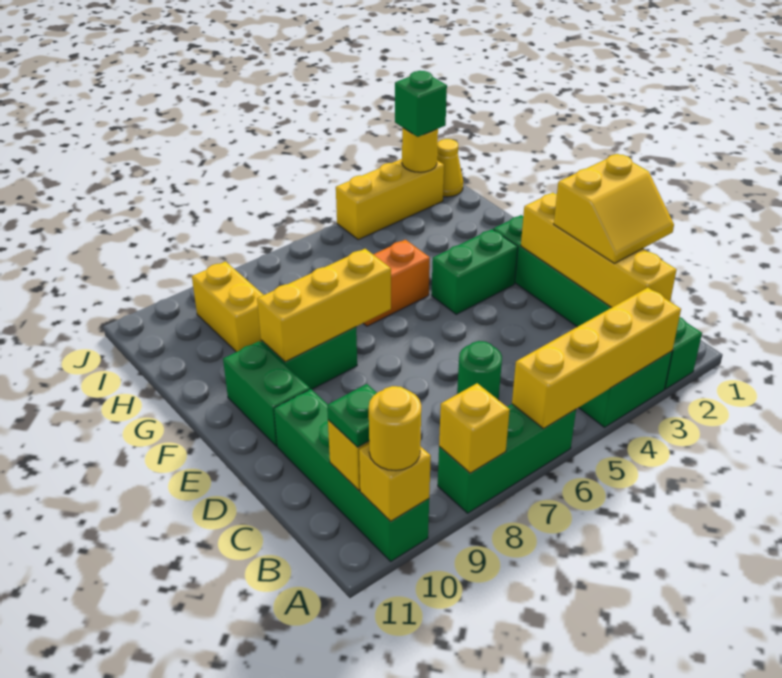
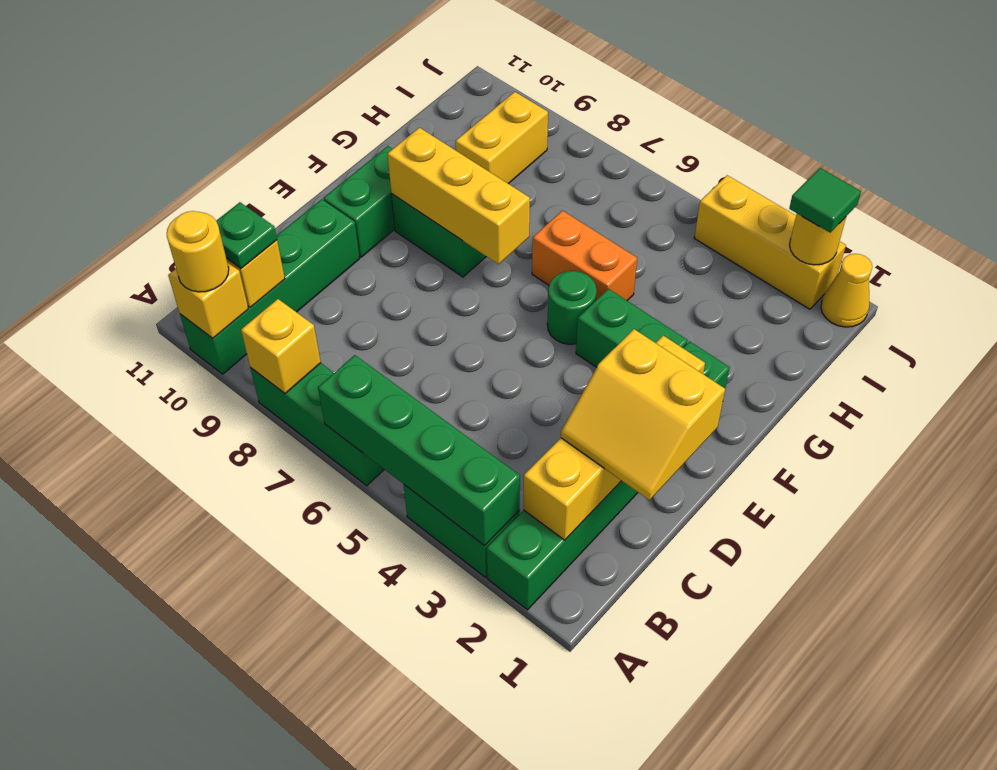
yellow 1x4 brick [512,287,681,429] -> green 1x4 brick [318,355,520,546]
green 1x1 round brick [457,341,502,400] -> green 1x1 round brick moved to [547,271,597,344]
green 1x1 brick [395,71,447,137] -> green 1x1 tile [789,168,861,233]

